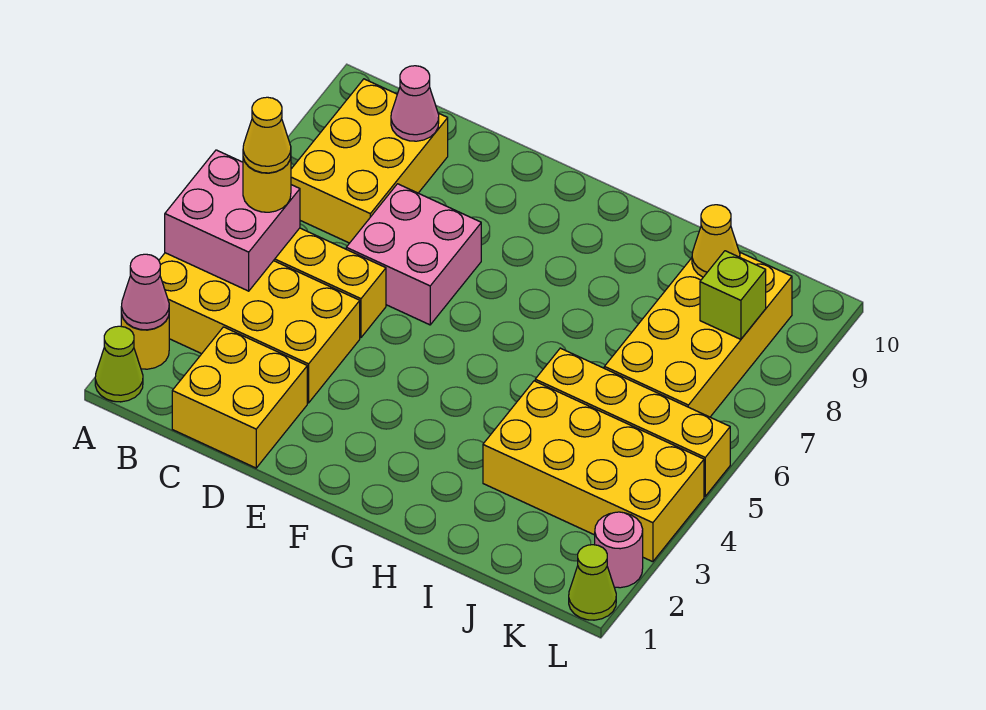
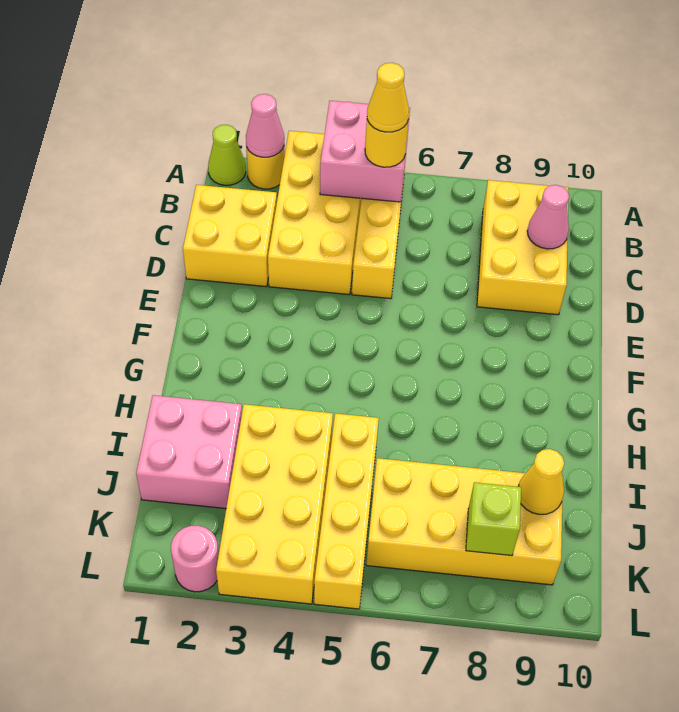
yellow 2x3 brick [291,79,448,243] -> yellow 2x3 brick turned to [477,180,568,315]
pink 2x2 brick [346,184,481,325] -> pink 2x2 brick moved to [136,395,242,508]
lime 1x1 cone [569,545,616,620] -> none

